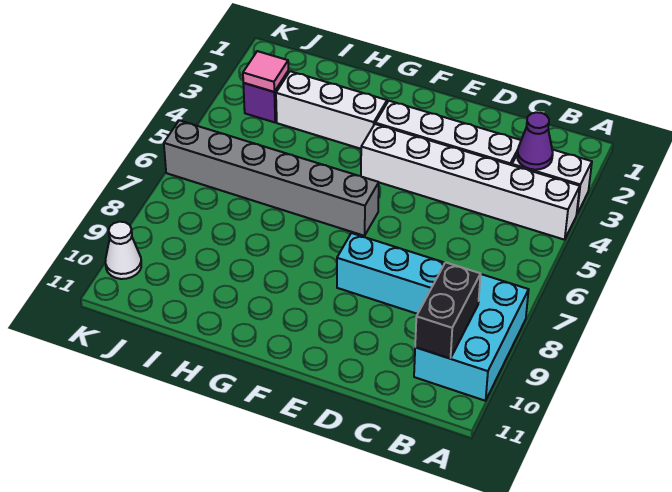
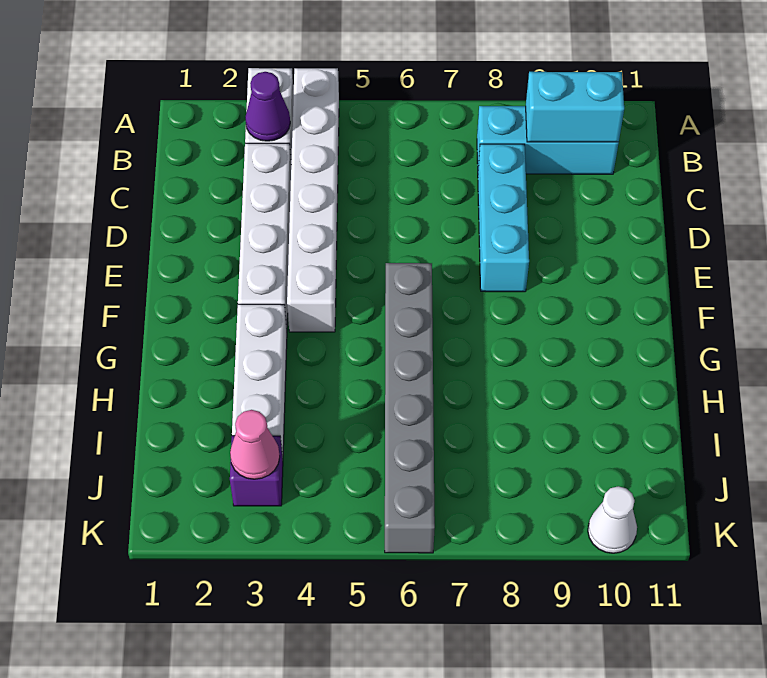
cyan 2x3 brick [414,274,529,401] -> cyan 1x3 brick [477,106,619,174]
black 1x2 brick [415,262,481,359] -> cyan 1x2 brick [526,72,624,142]
pink 1x1 tile [243,51,288,92] -> pink 1x1 cone [230,410,280,479]

